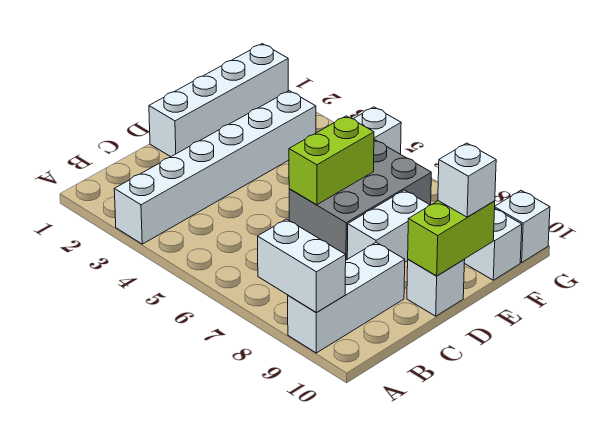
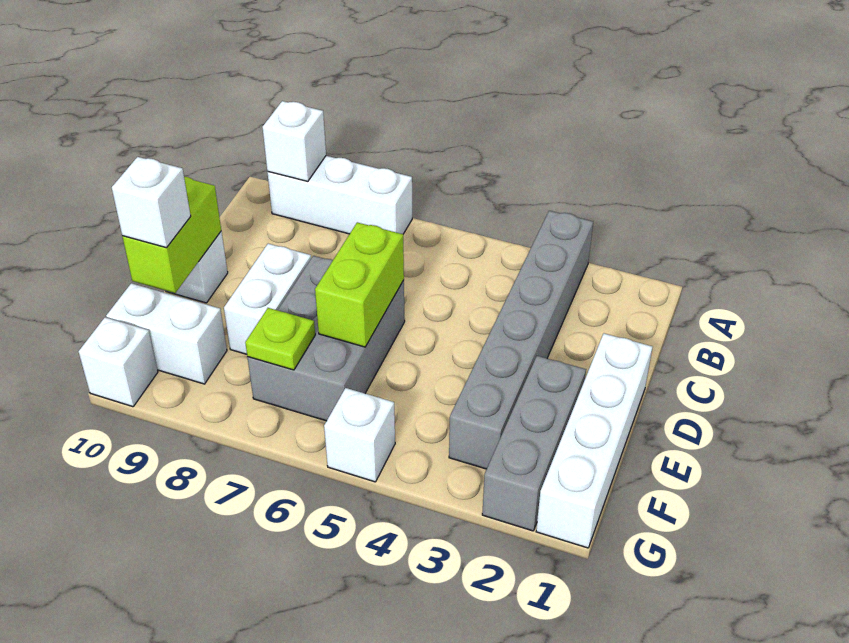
white 1x6 brick [114,91,316,244] -> grey 1x6 brick [449,211,593,469]
white 1x2 brick [258,219,346,313] -> white 1x1 brick [263,101,326,181]
white 1x3 brick [288,242,405,353] -> white 1x3 brick turned to [267,156,412,234]
none -> grey 1x3 brick [482,356,586,531]
none -> lime 1x1 plate [245,308,315,370]

